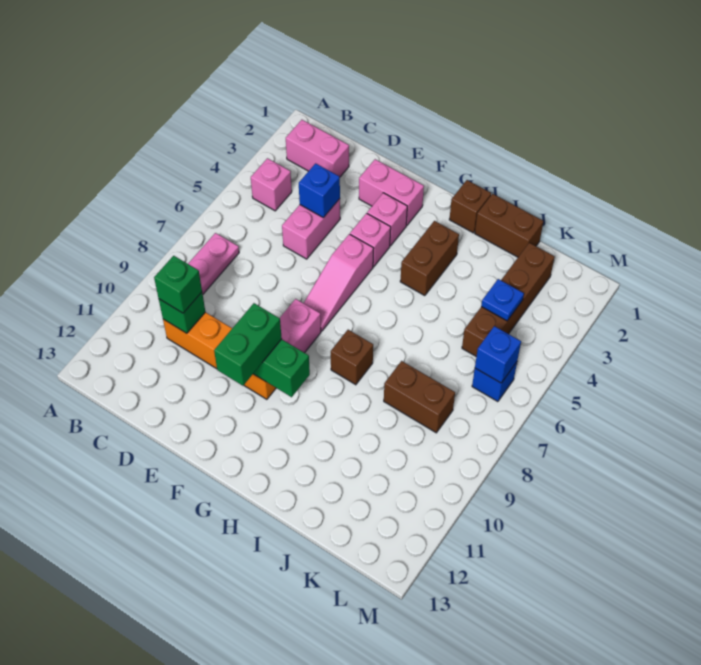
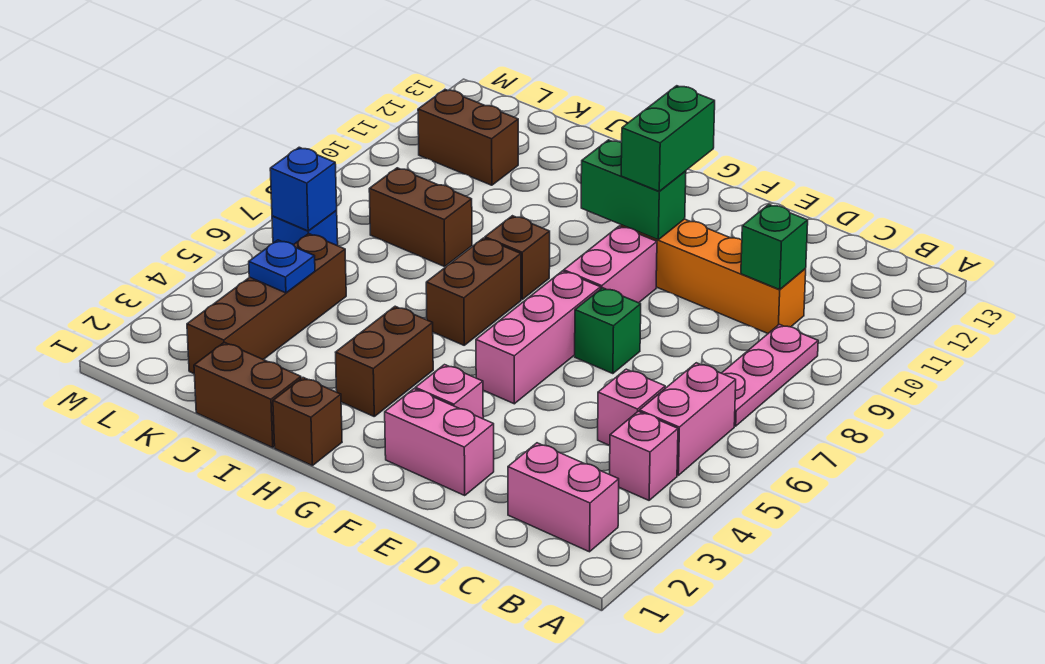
green 1x1 brick [154,256,202,313] -> green 1x1 brick moved to [575,288,641,374]
pink 1x2 brick [282,199,340,259] -> pink 1x2 brick moved to [640,363,736,475]
blue 1x1 brick [299,163,340,218] -> none
pink 1x1 brick [350,213,391,267] -> pink 1x1 brick moved to [598,369,665,445]
pink 1x3 slope [304,234,374,331] -> pink 1x3 brick [476,271,600,404]
none -> brown 1x2 brick [426,238,521,345]
none -> brown 1x2 brick [418,90,518,185]

